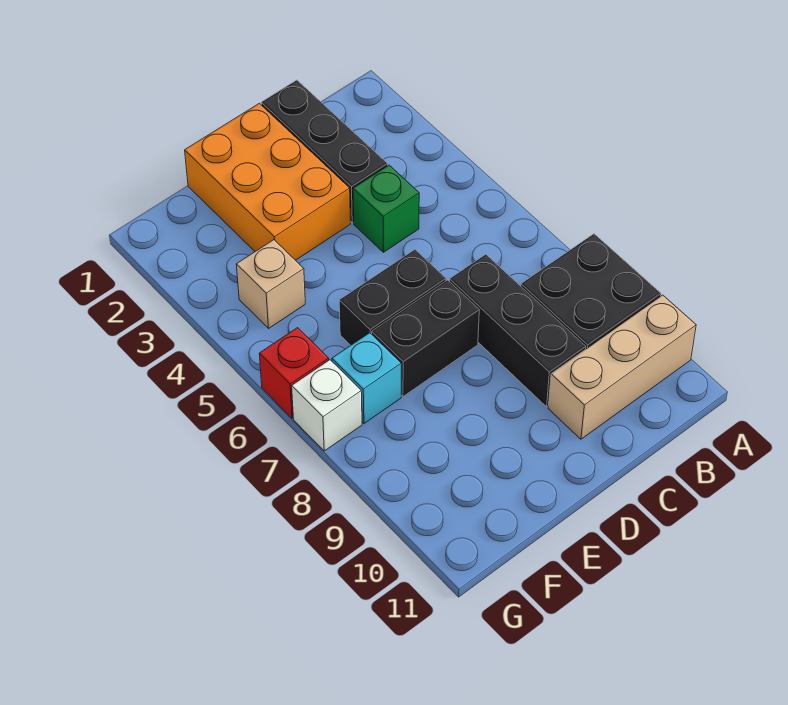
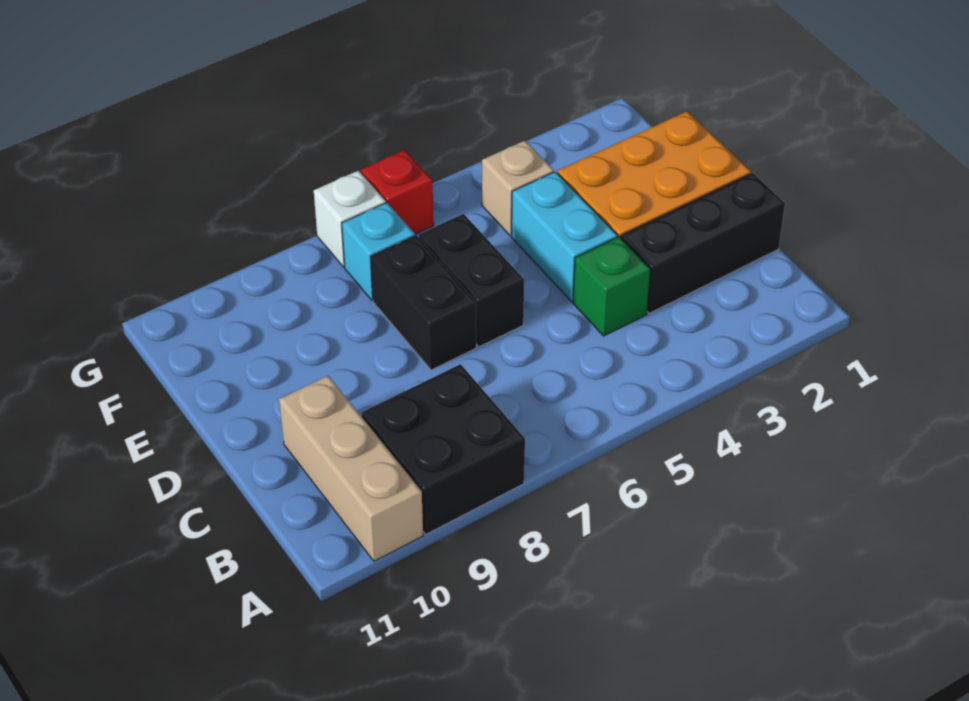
black 1x3 brick [450,254,586,407] -> none
none -> cyan 1x2 brick [512,172,617,302]

